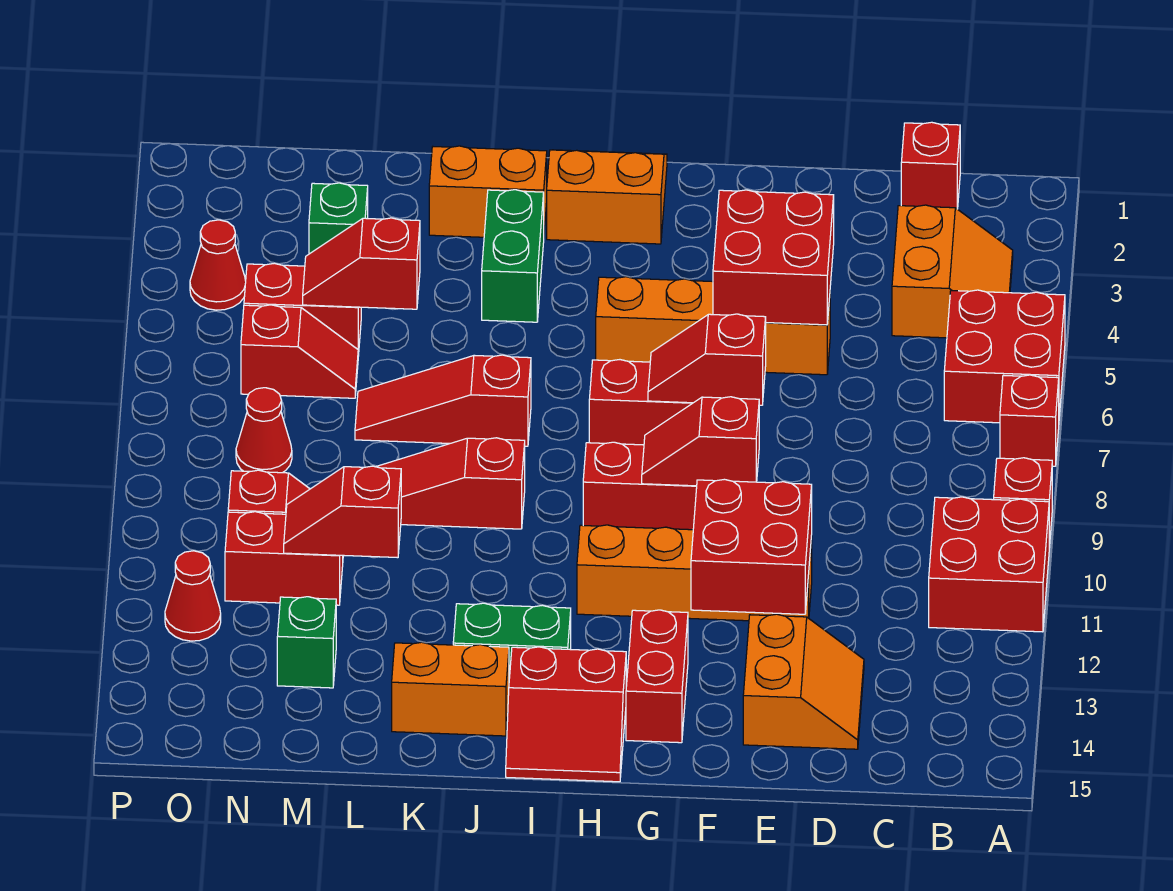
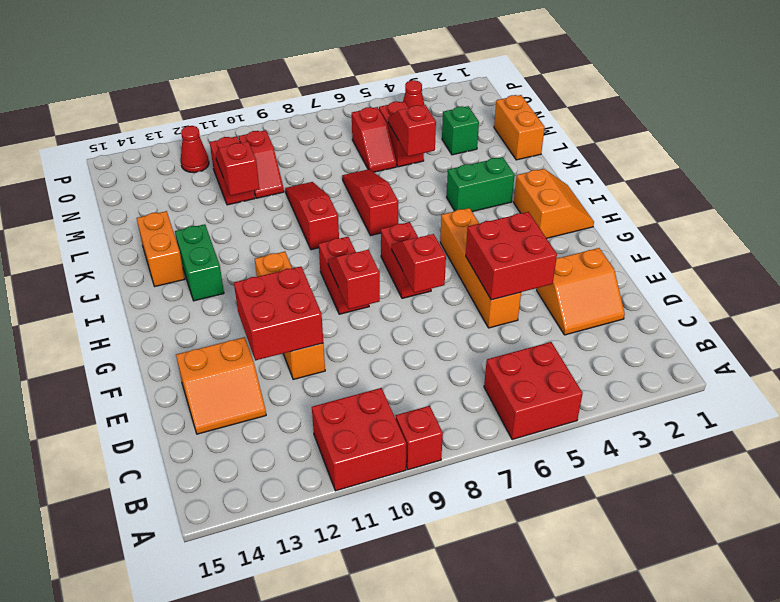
red 1x1 brick [1000,375,1059,466] -> none
orange 2x2 slope [892,205,1013,338] -> orange 2x2 slope moved to [537,248,625,335]
red 1x1 brick [901,122,960,209] -> none
red 1x2 brick [626,610,688,743] -> none
red 2x2 slope [506,647,626,782] -> none
orange 1x2 brick [429,146,547,237] -> orange 1x2 brick moved to [494,95,545,160]
green 1x1 brick [277,597,336,688] -> none
red 1x1 cone [236,388,292,473] -> none

